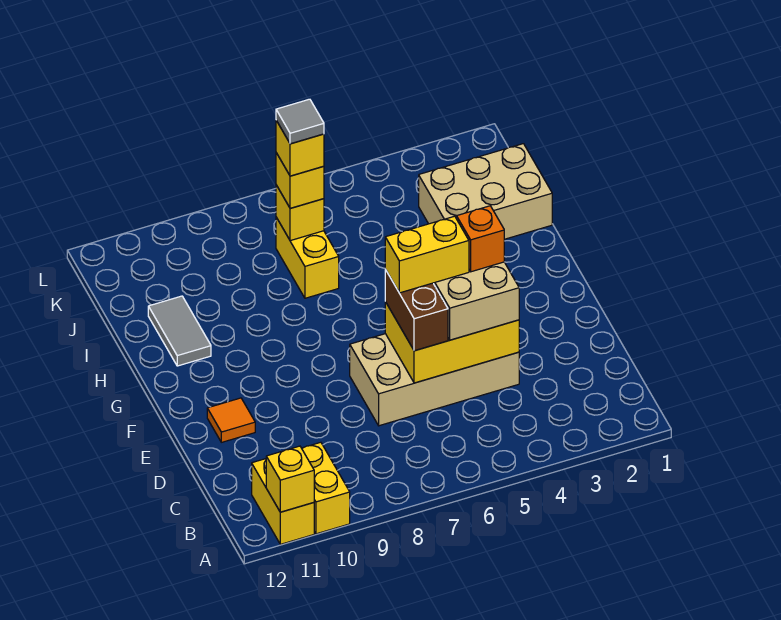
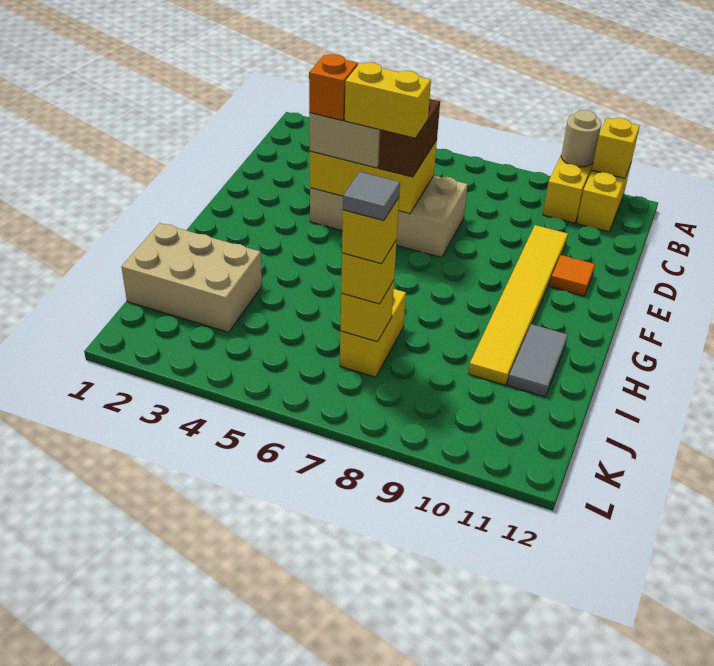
none -> tan 1x1 round brick [561,110,601,167]
none -> yellow 1x6 tile [468,225,568,385]

